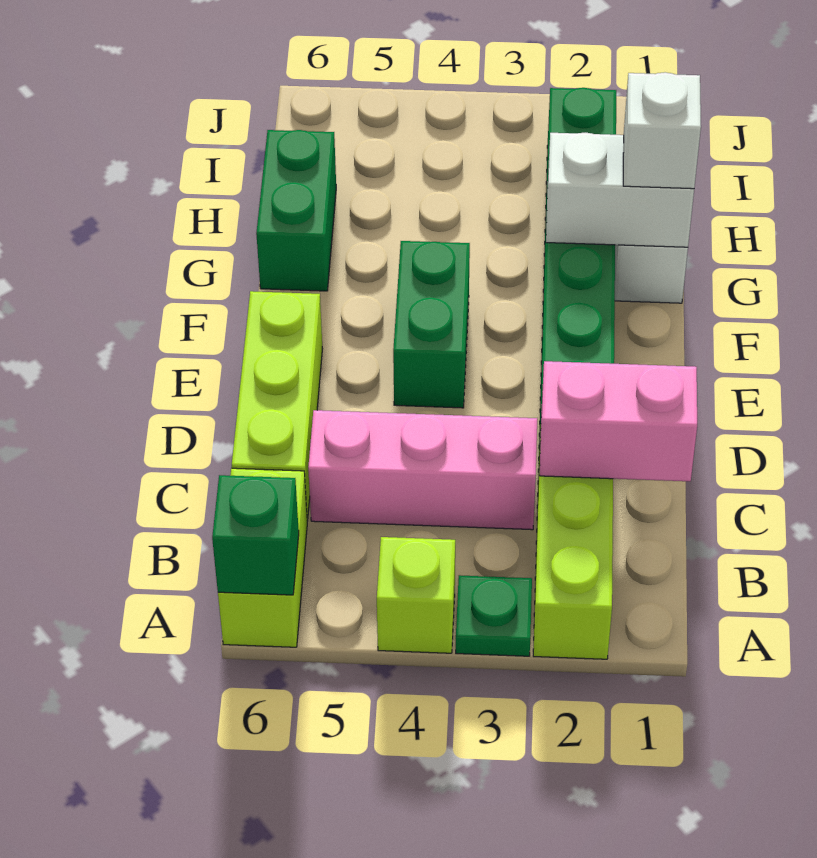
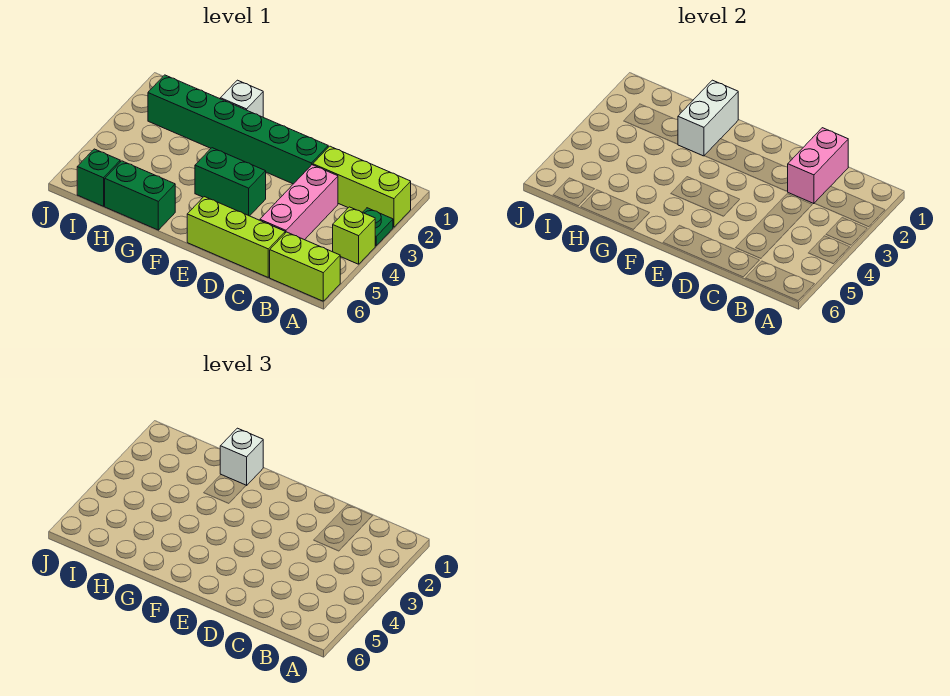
green 1x1 brick [212,475,299,595] -> green 1x1 brick moved to [77,149,120,206]

